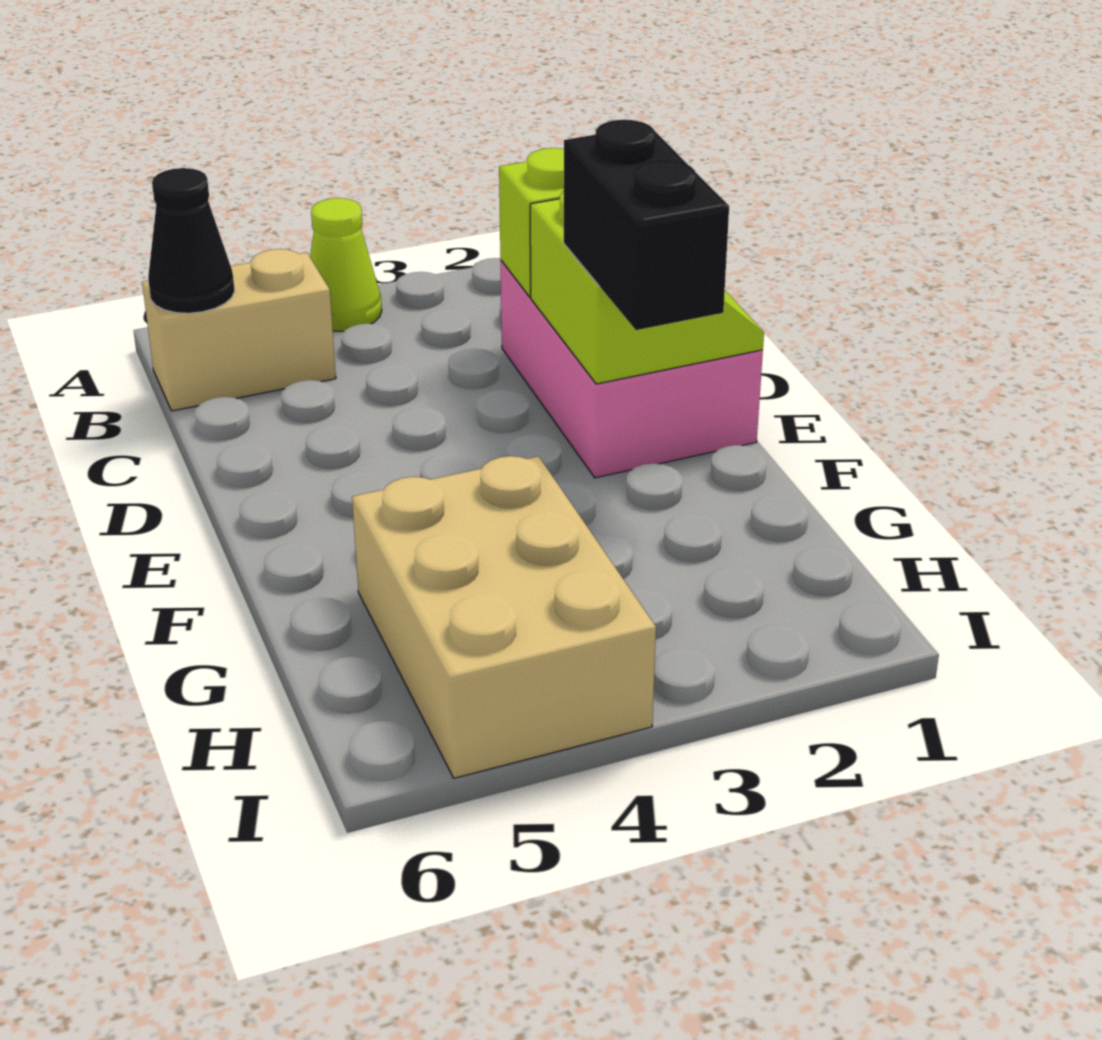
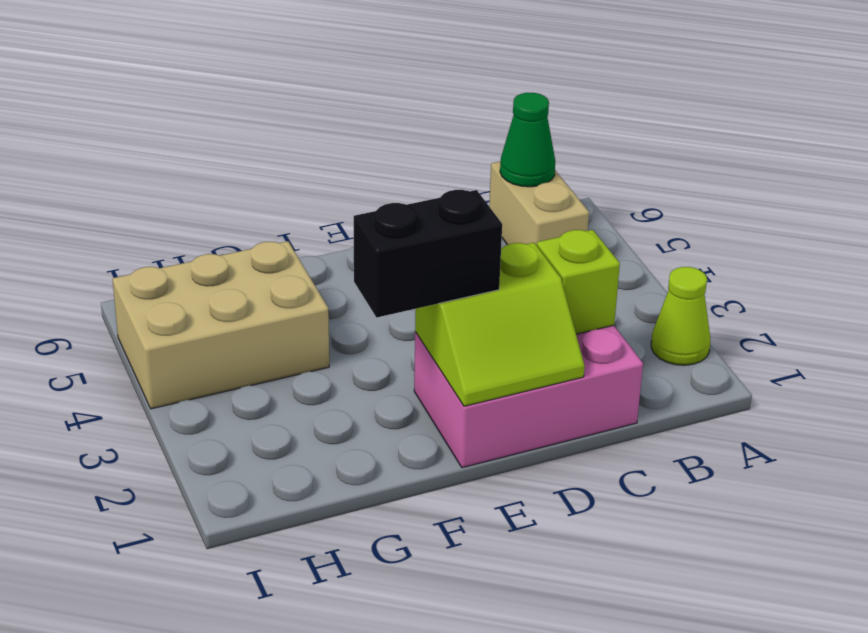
lime 1x1 cone [310,198,382,331] -> lime 1x1 cone moved to [651,267,710,365]
black 1x1 cone [148,168,235,313] -> green 1x1 cone [500,93,555,187]

